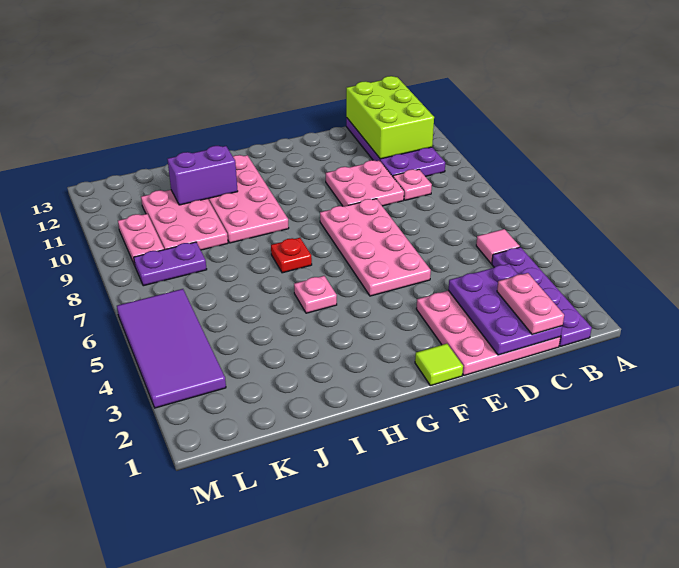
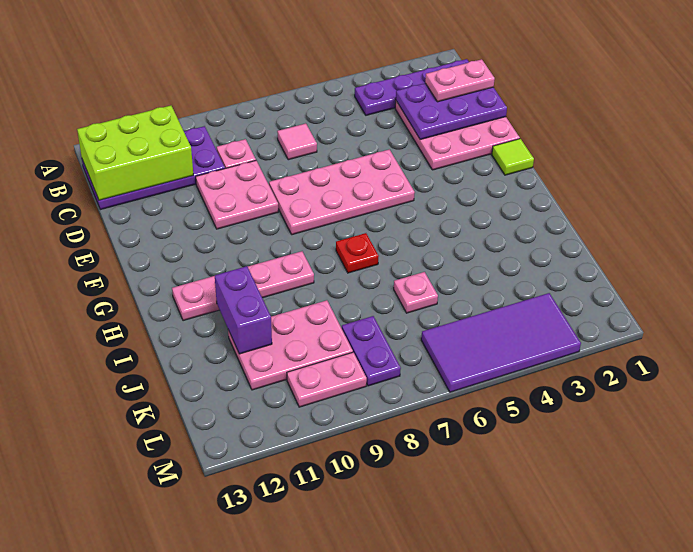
pink 1x1 tile [476,229,520,264] -> pink 1x1 tile moved to [277,123,317,160]
pink 1x1 plate [294,276,337,313] -> pink 1x1 plate moved to [394,272,438,313]
pink 2x4 plate [208,155,289,243] -> pink 1x4 plate [172,251,314,321]

